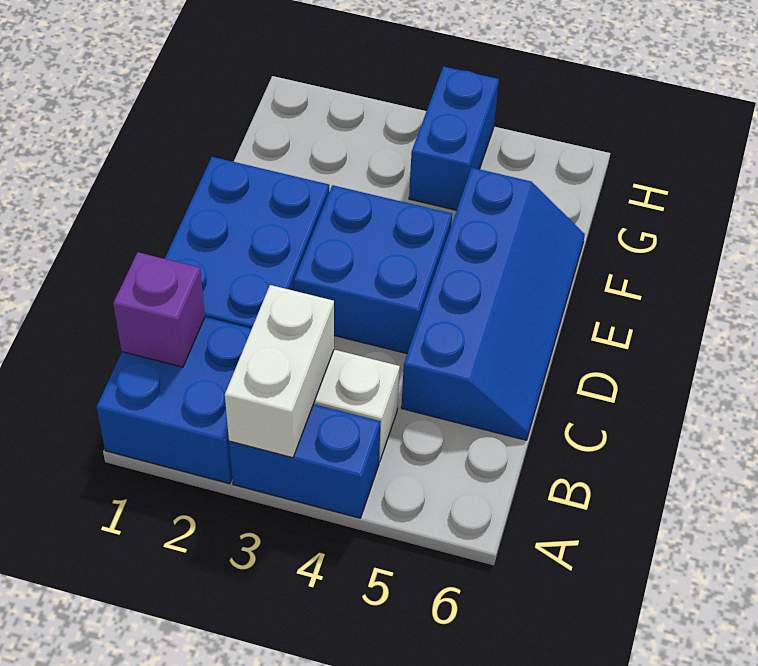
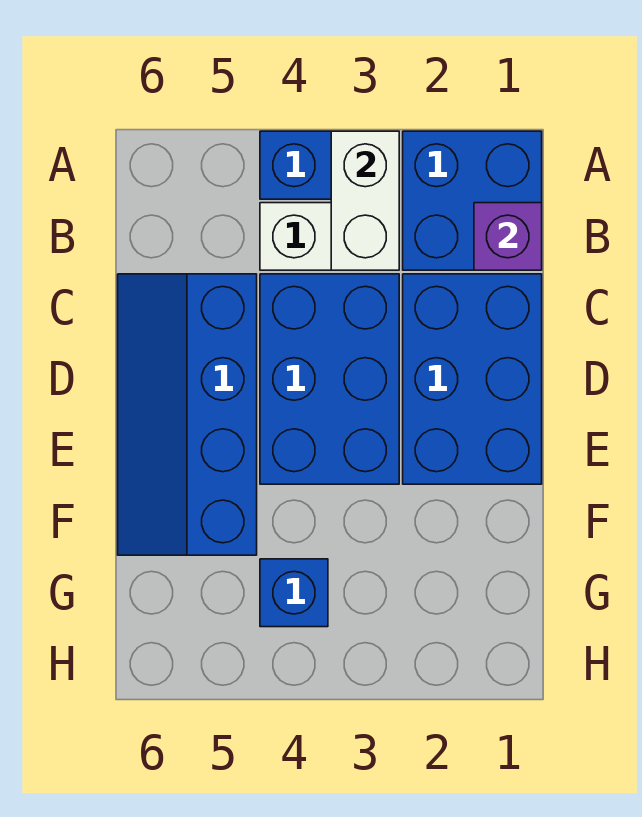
blue 2x2 brick [294,185,452,354] -> blue 2x3 brick [260,274,399,484]
blue 1x2 brick [409,67,499,210] -> blue 1x1 brick [260,559,328,627]

